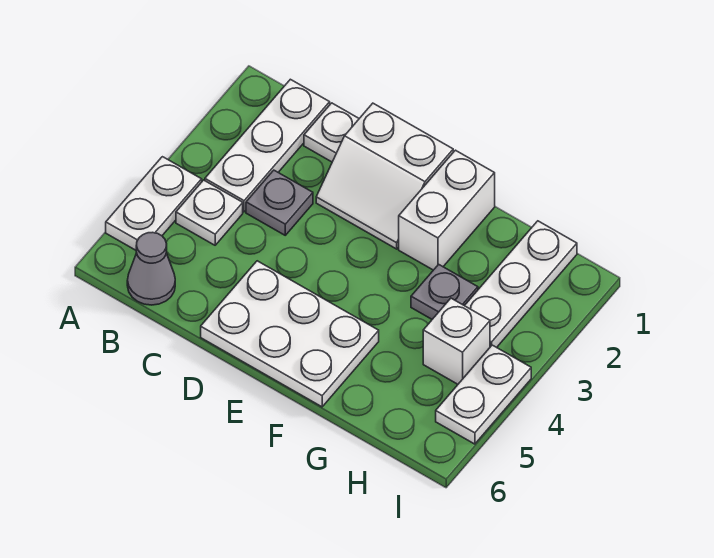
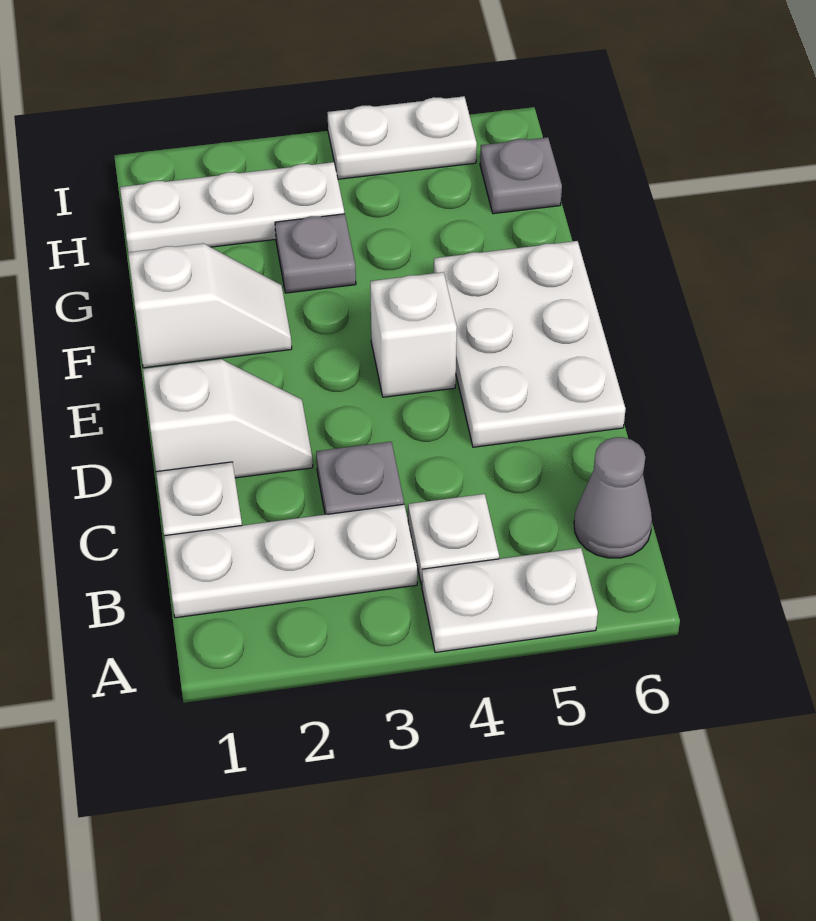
white 2x2 slope [316,103,453,249] -> white 1x2 slope [143,359,313,478]
white 1x2 brick [399,150,495,270] -> white 1x2 slope [128,243,292,368]
white 1x1 brick [423,298,490,384] -> white 1x1 brick moved to [370,272,457,397]
none -> grey 1x1 plate [480,137,562,214]

